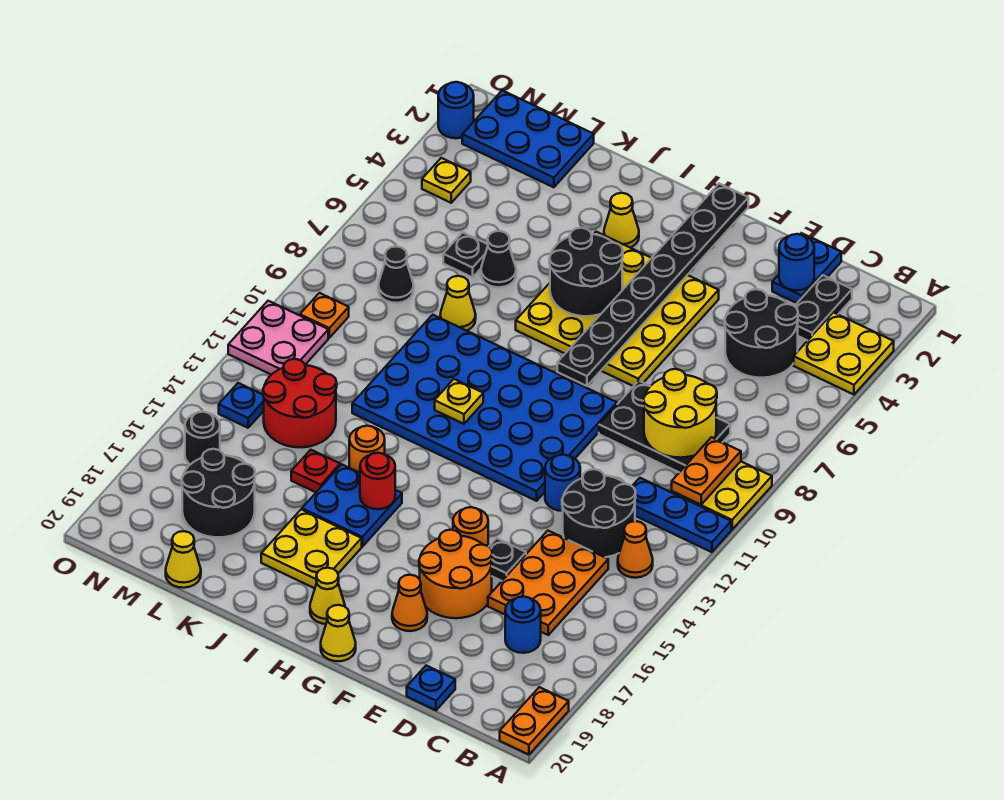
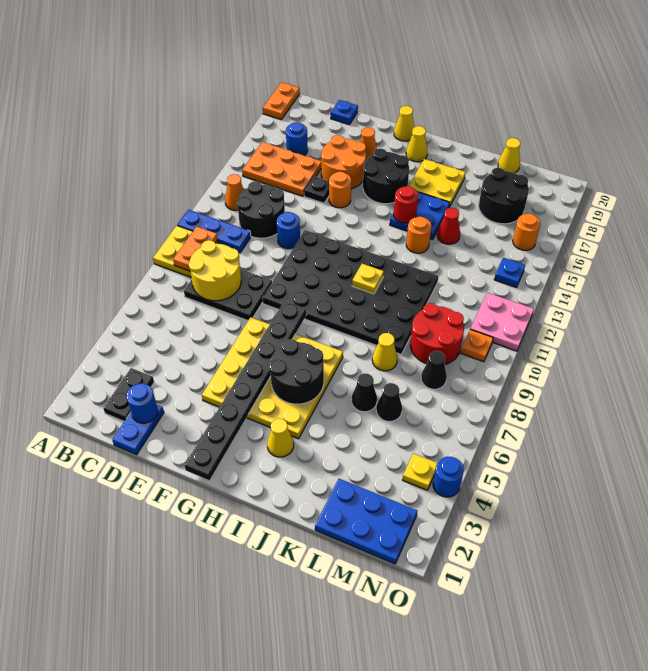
yellow 2x2 plate [794,312,894,395] -> none
black 2x2 round brick [725,289,798,378] -> black 2x2 round brick moved to [363,148,409,204]
orange 2x3 plate [488,531,608,635] -> orange 2x3 plate turned to [242,142,321,196]
blue 4x6 plate [352,315,617,501] -> black 4x6 plate [263,230,439,354]
red 1x1 plate [291,450,340,492] -> red 1x1 cone [437,208,460,244]
black 1x1 plate [443,232,488,277] -> black 1x1 cone [376,383,402,421]
red 2x2 round brick [263,359,337,447] -> red 2x2 round brick moved to [410,303,464,364]
black 1x1 round brick [185,412,220,465] -> orange 1x1 round brick [513,214,541,250]
blue 1x1 round brick [438,82,474,138] -> blue 1x1 round brick moved to [433,457,464,497]

